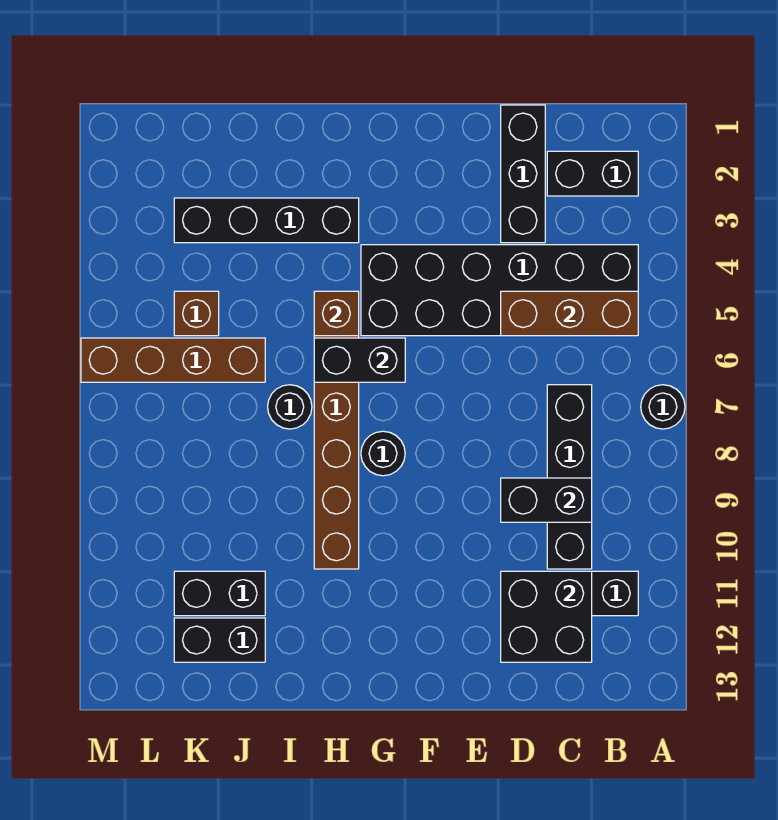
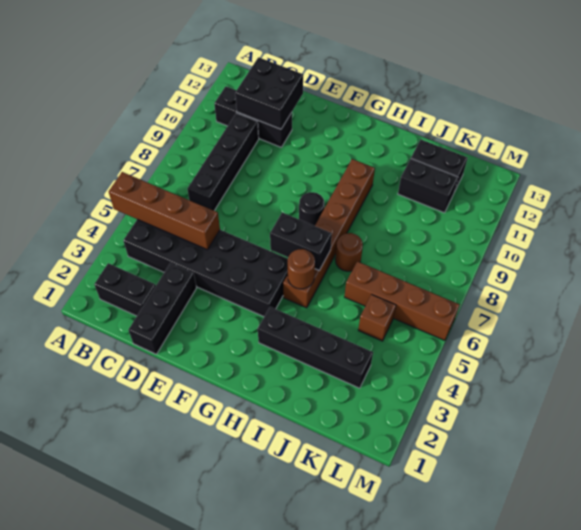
black 1x1 round brick [641,385,685,429] -> none
brown 1x3 brick [501,291,638,336] -> brown 1x4 brick [109,172,220,250]
black 1x2 brick [501,478,592,522] -> none
brown 1x1 brick [314,291,359,336] -> brown 1x1 round brick [288,249,315,289]
black 1x1 round brick [268,385,312,429] -> brown 1x1 round brick [335,233,363,271]

